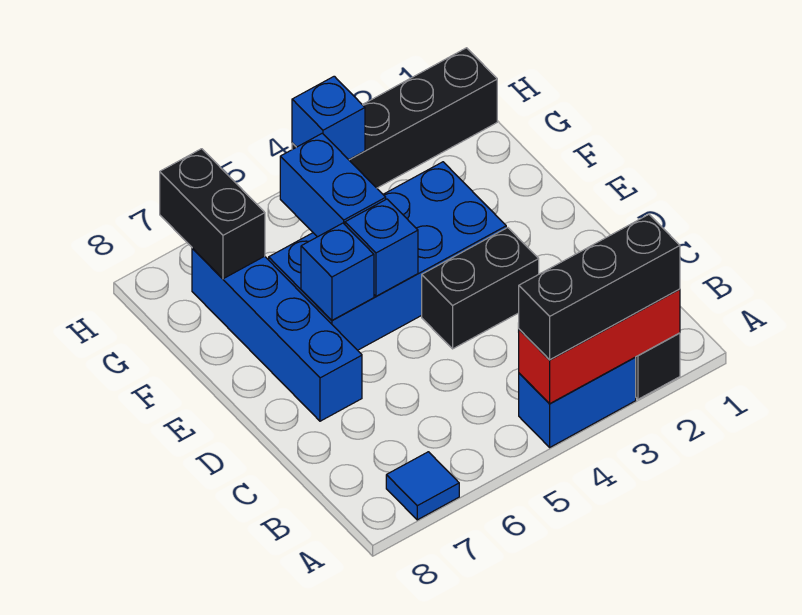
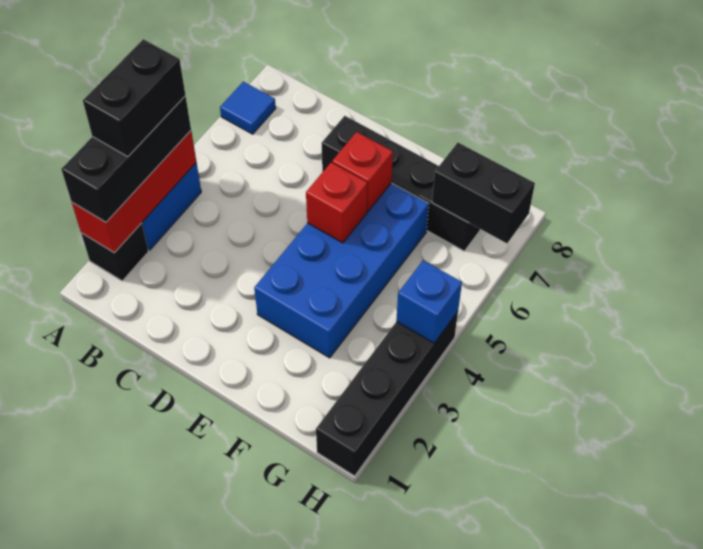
black 1x2 brick [422,228,539,349] -> black 1x2 brick moved to [83,39,186,157]
blue 1x4 brick [192,248,362,421] -> black 1x4 brick [322,116,481,251]
blue 1x1 brick [345,199,418,296] -> red 1x1 brick [306,163,367,243]
blue 1x1 brick [301,223,374,320] -> red 1x1 brick [332,132,393,211]
blue 1x2 brick [280,133,386,237] -> none

